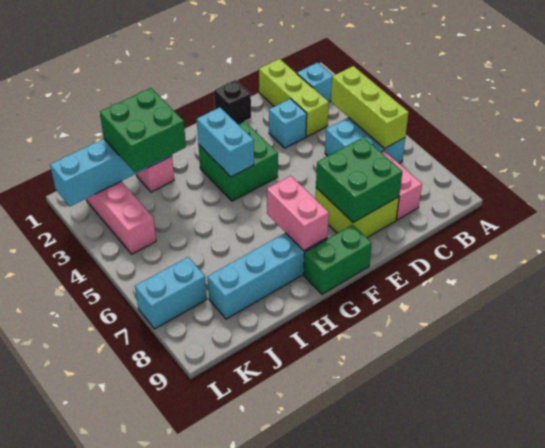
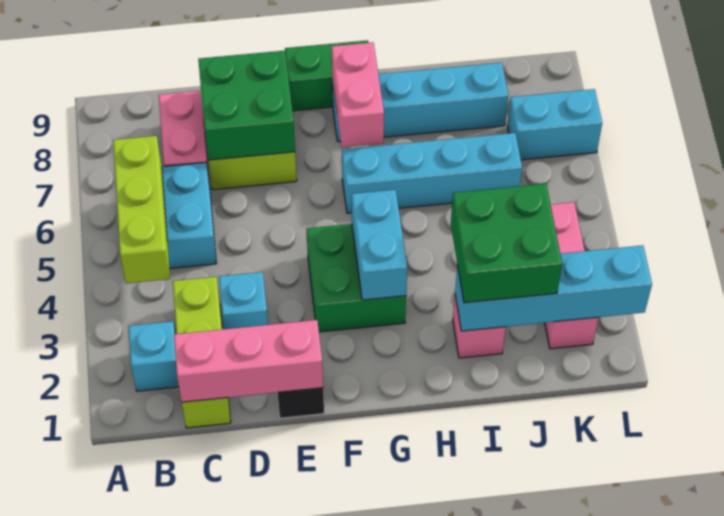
none -> pink 1x3 brick [174,320,323,402]
none -> cyan 1x4 brick [342,133,522,213]

